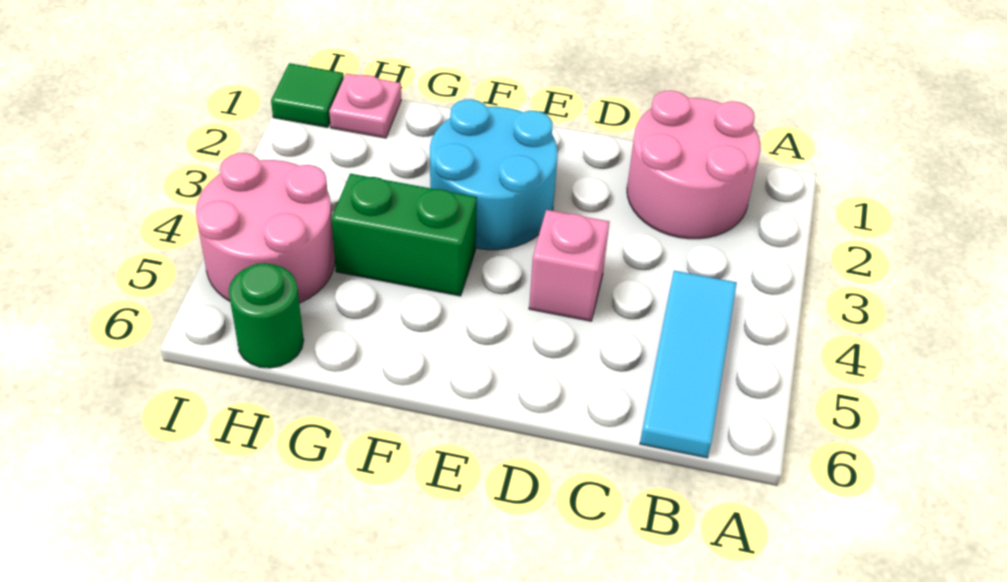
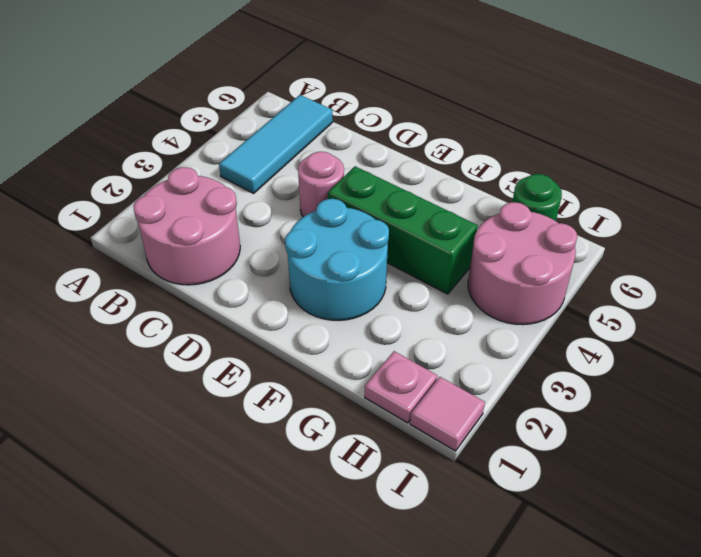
pink 1x1 brick [529,210,609,321] -> pink 1x1 round brick [298,152,344,217]
green 1x2 brick [331,174,477,296] -> green 1x3 brick [328,166,478,294]
green 1x1 tile [271,63,344,128] -> pink 1x1 tile [410,377,485,451]

